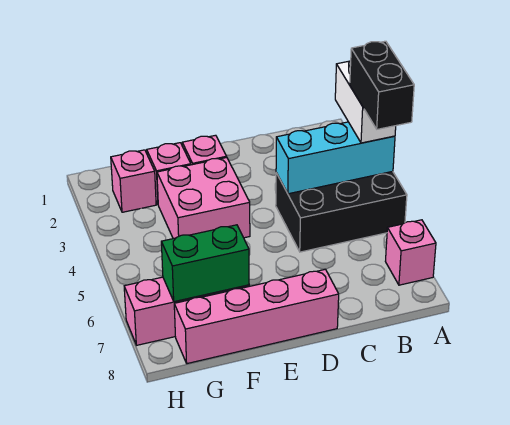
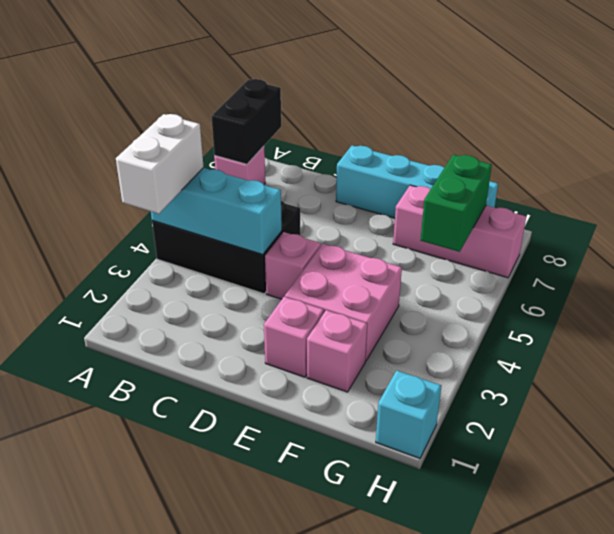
black 1x2 brick [350,41,414,129] -> black 1x2 brick moved to [211,79,281,164]
pink 1x4 brick [174,269,339,364] -> cyan 1x4 brick [336,145,498,218]
green 1x2 brick [161,225,249,302] -> green 1x2 brick turned to [421,155,492,252]
pink 1x1 brick [111,150,156,212] -> pink 1x1 brick moved to [265,232,321,299]
none -> cyan 1x1 brick [376,370,441,458]

